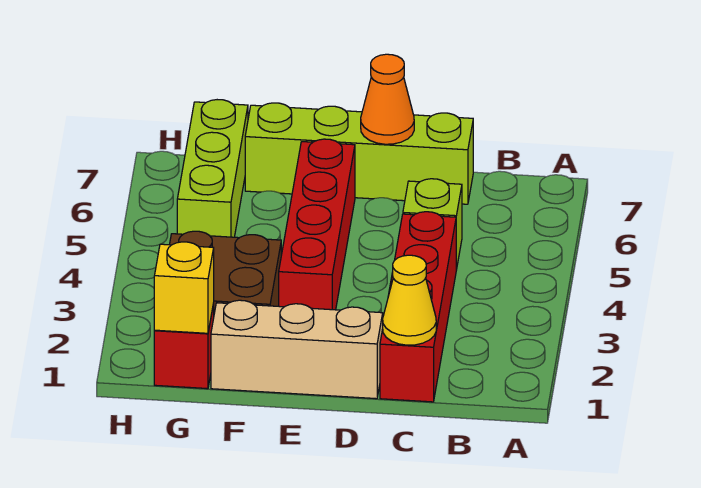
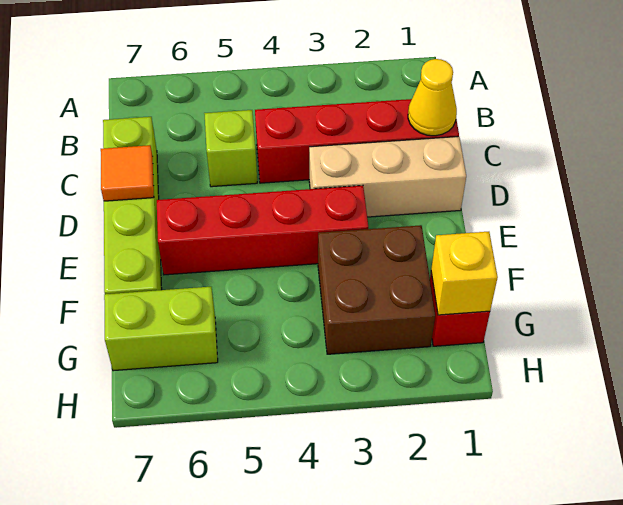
tan 1x3 brick [211,300,383,399] -> tan 1x3 brick turned to [309,137,466,217]
orange 1x1 cone [361,54,414,144] -> orange 1x1 tile [101,145,154,201]
lime 1x3 brick [177,100,248,237] -> lime 1x2 brick [104,287,218,371]

